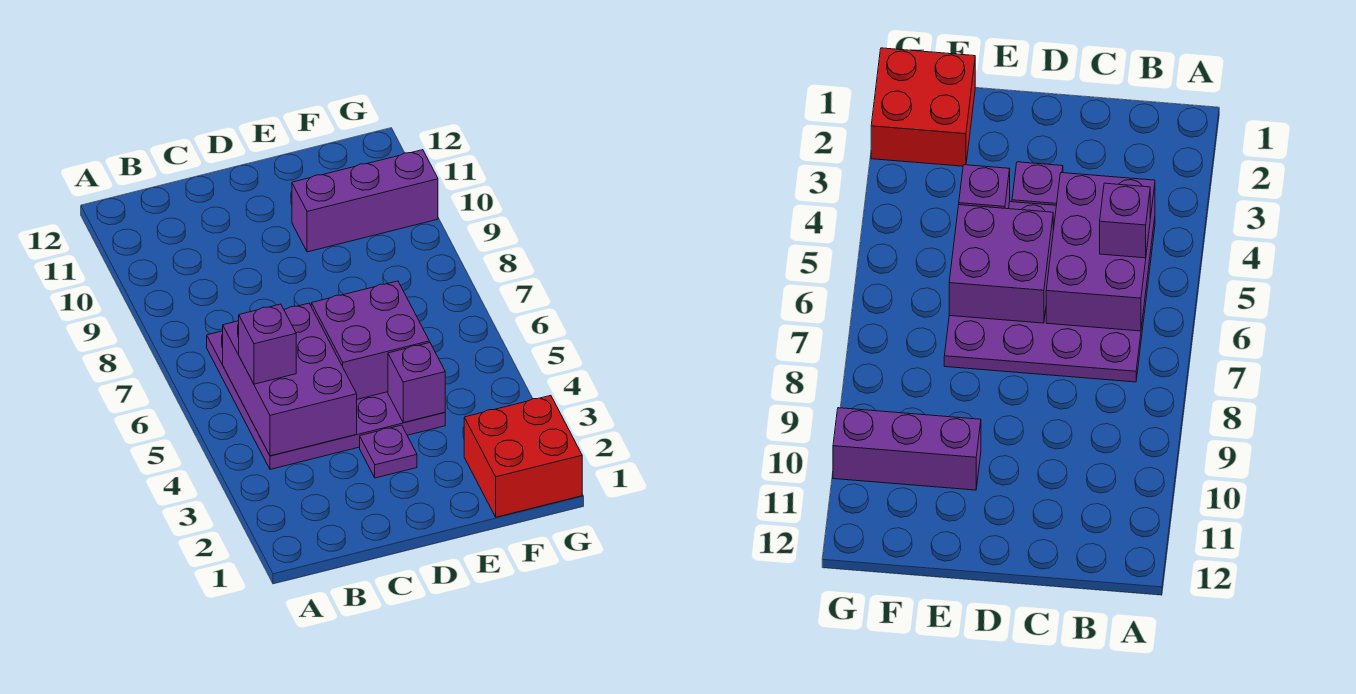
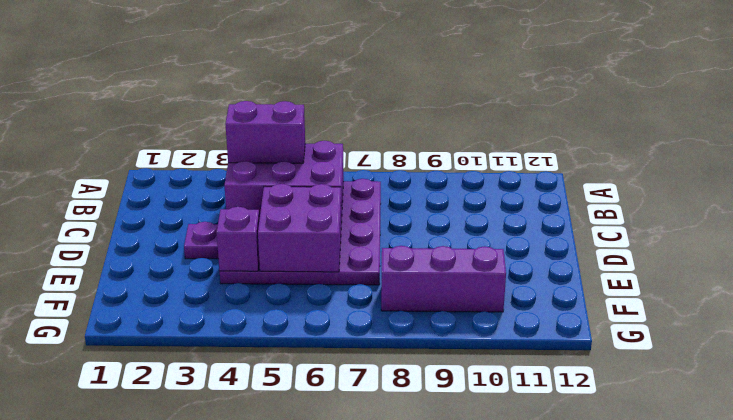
purple 1x1 brick [239,304,296,384] -> purple 1x2 brick [225,101,305,163]
purple 1x3 brick [292,150,438,252] -> purple 1x3 brick turned to [381,246,506,312]
red 2x2 brick [464,395,582,517] -> none

